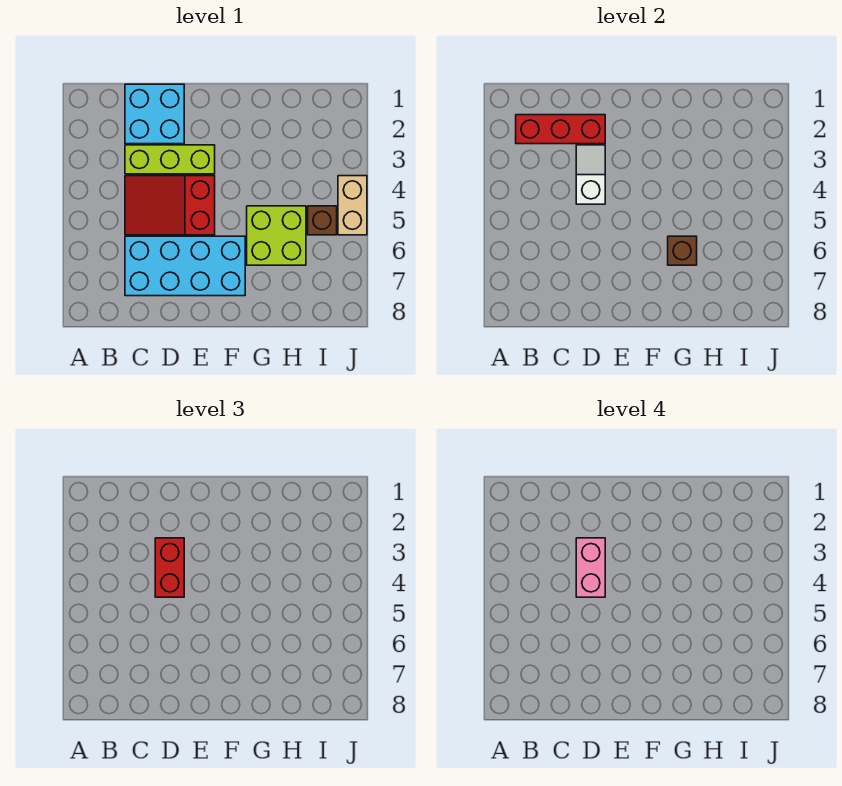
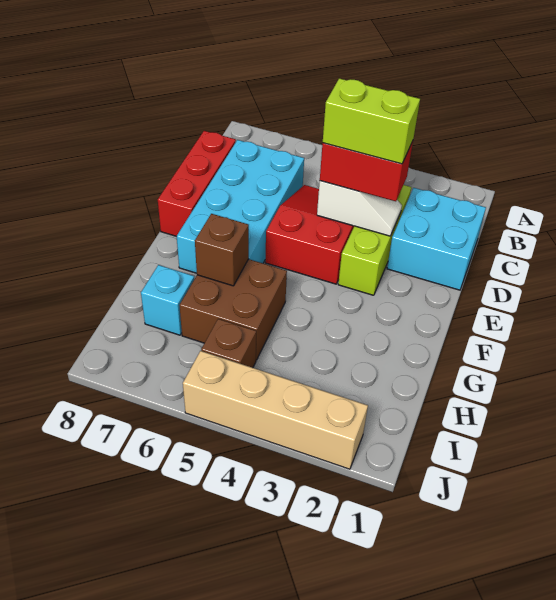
red 1x3 brick [516,115,605,144] -> red 1x3 brick moved to [158,131,236,236]
pink 1x2 brick [576,538,605,597] -> lime 1x2 brick [323,78,420,164]
lime 2x2 brick [247,206,306,265] -> brown 2x2 brick [179,259,287,360]
none -> cyan 1x1 brick [141,265,194,335]
tan 1x2 brick [338,176,367,235] -> tan 1x4 brick [183,351,368,469]

